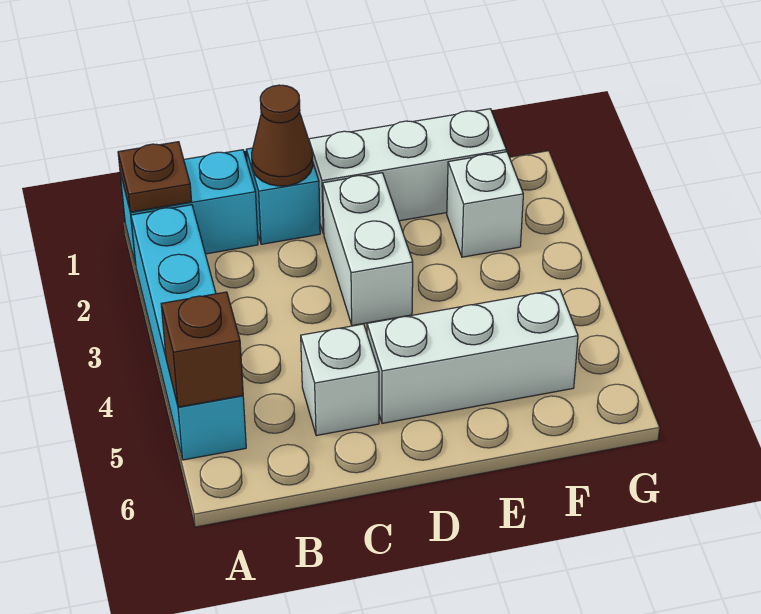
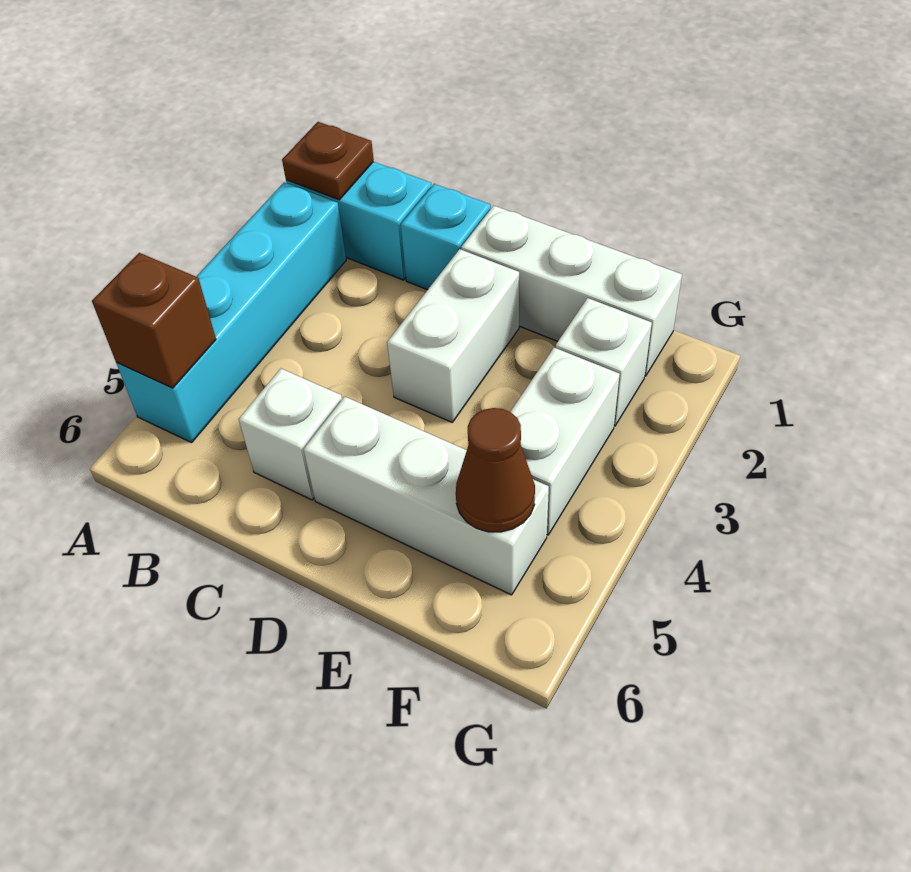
brown 1x1 cone [252,85,313,186] -> brown 1x1 cone moved to [456,408,535,532]
none -> white 1x2 brick [510,348,620,535]

